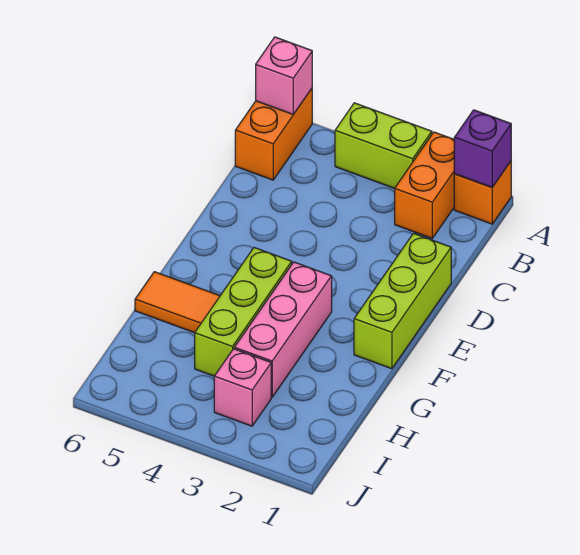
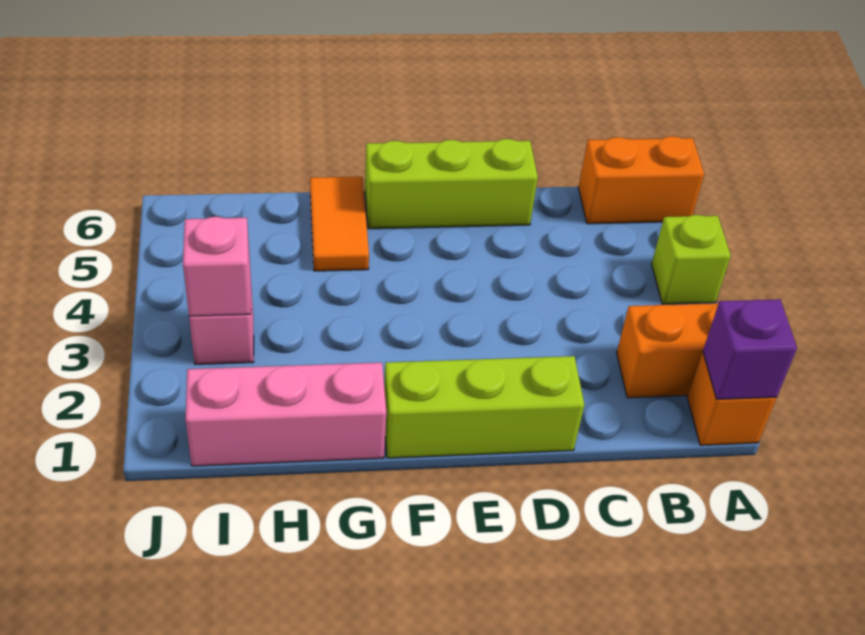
lime 1x2 brick [335,103,432,188] -> lime 1x1 brick [652,215,731,304]
pink 1x1 brick [256,37,312,114] -> pink 1x1 brick moved to [183,217,251,316]
pink 1x3 brick [234,262,332,397] -> pink 1x3 brick moved to [185,363,386,466]
lime 1x3 brick [195,248,292,376] -> lime 1x3 brick moved to [365,139,538,229]

